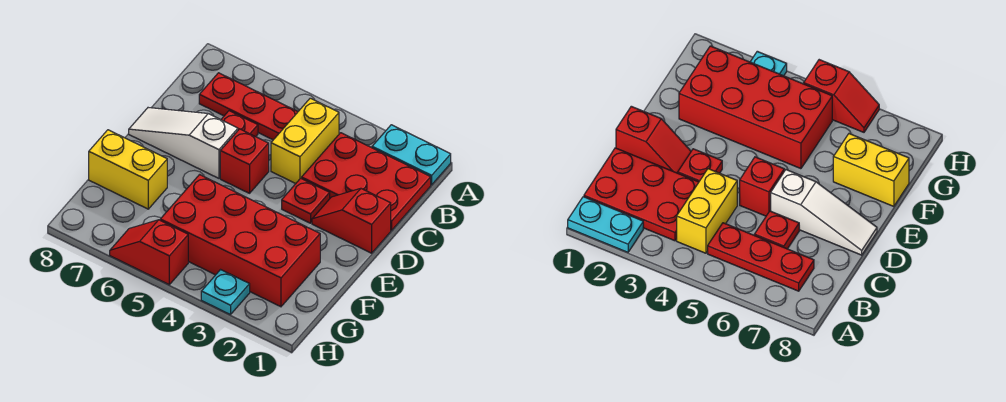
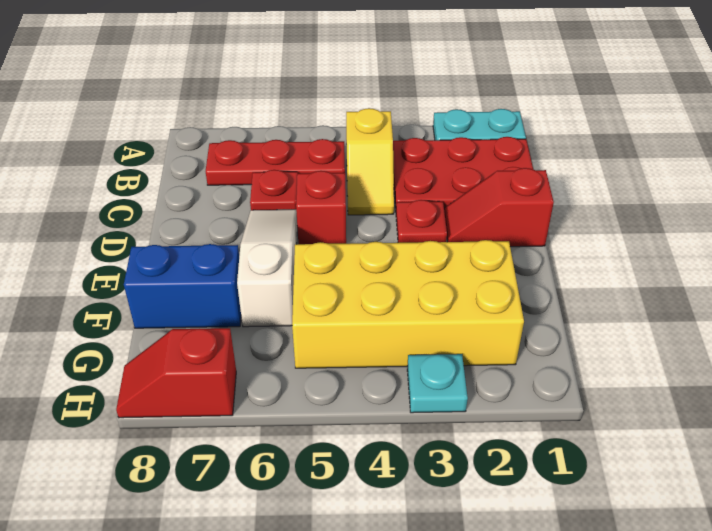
yellow 1x2 brick [271,98,339,184] -> yellow 1x2 slope [346,108,394,215]
white 1x3 slope [129,108,238,178] -> white 1x3 slope turned to [237,210,297,327]
red 2x4 brick [160,175,320,307] -> yellow 2x4 brick [292,240,524,368]
yellow 1x2 brick [89,130,167,209] -> blue 1x2 brick [124,244,241,328]
red 1x2 slope [110,220,188,285] -> red 1x2 slope moved to [116,328,236,418]

